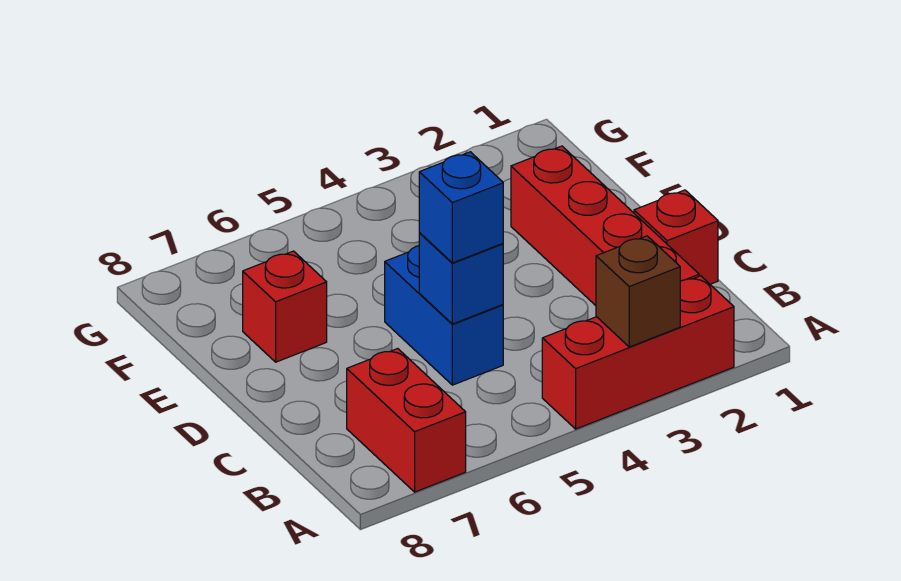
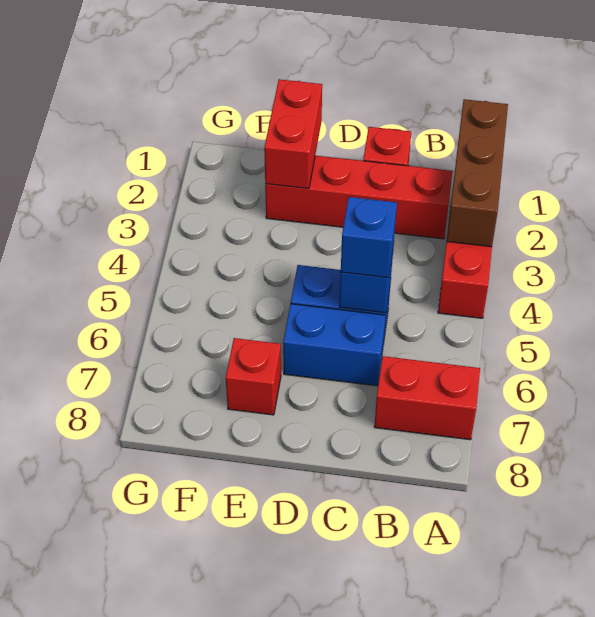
brown 1x1 brick [596,236,680,347] -> brown 1x3 brick [447,99,508,247]
none -> blue 1x2 brick [283,304,386,386]
none -> red 1x2 brick [264,79,322,189]

